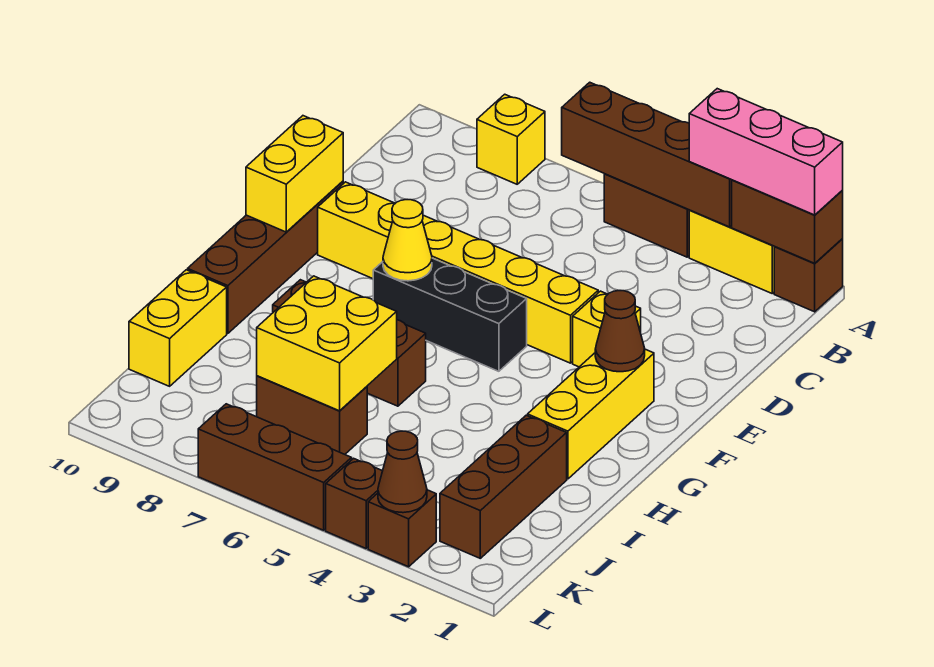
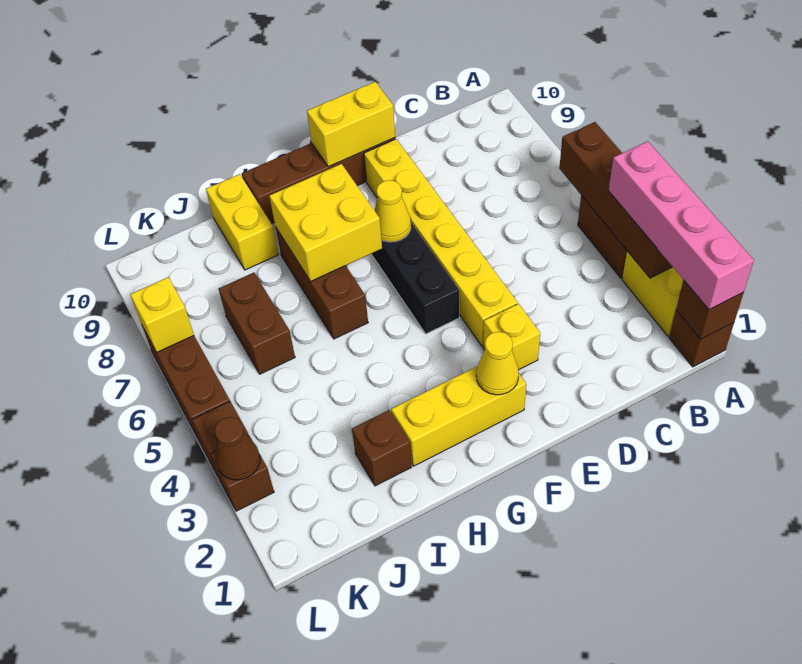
brown 1x2 brick [732,180,843,263] -> brown 1x1 brick [676,280,744,339]
pink 1x3 brick [689,89,843,215] -> pink 1x4 brick [608,141,754,310]
yellow 1x1 brick [477,94,545,184] -> yellow 1x1 brick moved to [130,277,194,352]
brown 1x1 cone [595,291,645,372] -> yellow 1x1 cone [476,332,519,395]
brown 1x3 brick [440,415,567,558] -> brown 1x1 brick [352,410,412,486]
yellow 2x2 brick [257,276,397,411] -> yellow 2x2 brick moved to [269,164,382,282]
yellow 1x2 brick [129,270,227,386] -> yellow 1x2 brick turned to [206,174,279,270]

